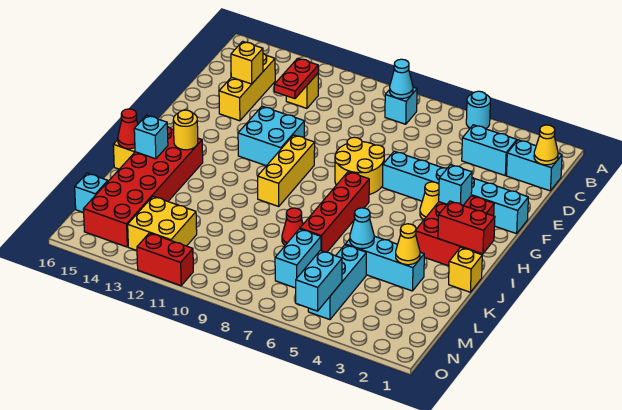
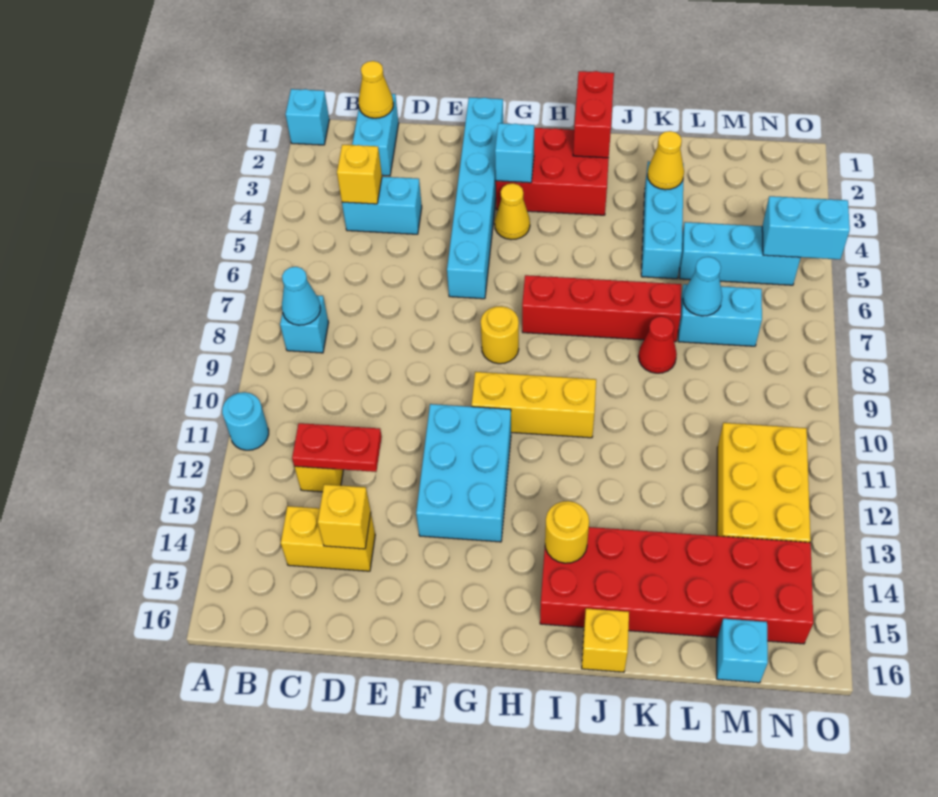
cyan 1x1 round brick [466,91,490,129] -> cyan 1x1 round brick moved to [222,392,269,450]
cyan 1x2 brick [462,125,517,175] -> cyan 1x2 brick turned to [342,177,422,234]
yellow 1x3 brick [219,54,275,121] -> yellow 1x2 brick [281,506,375,571]
yellow 2x2 round brick [335,137,384,194] -> yellow 1x1 round brick [481,306,519,364]
cyan 2x2 brick [238,106,304,166] -> cyan 2x3 brick [416,404,511,542]
yellow 1x1 brick [449,247,482,292] -> yellow 1x1 brick moved to [337,145,382,204]
cyan 1x1 brick [134,115,168,159] -> cyan 1x1 brick moved to [286,89,329,145]
red 1x1 cone [118,109,138,149] -> none
cyan 1x1 cone [350,208,374,248] -> cyan 1x1 cone moved to [683,257,722,316]
yellow 2x2 brick [128,196,197,250] -> yellow 2x3 brick [717,423,811,542]
red 1x2 brick [137,233,193,286] -> none

